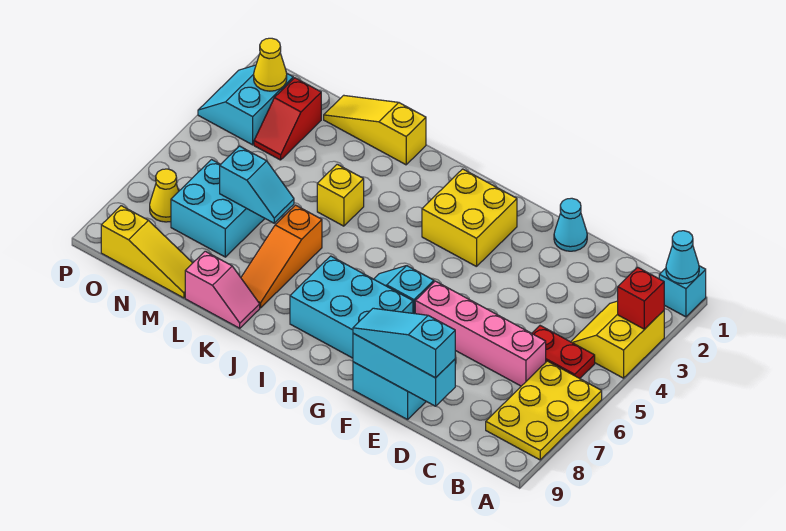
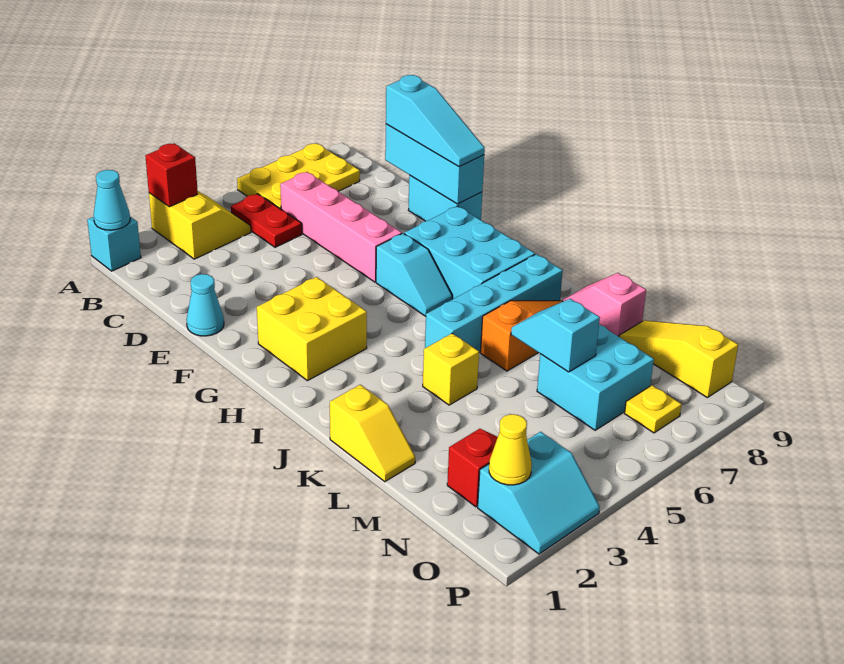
yellow 2x2 slope [571,301,664,378] -> yellow 2x2 slope turned to [149,191,251,259]
none -> cyan 1x4 brick [425,254,563,352]
yellow 1x3 slope [324,95,426,165] -> yellow 1x2 slope [330,385,415,482]
yellow 1x1 cone [150,169,179,222] -> yellow 1x1 plate [625,385,682,433]

